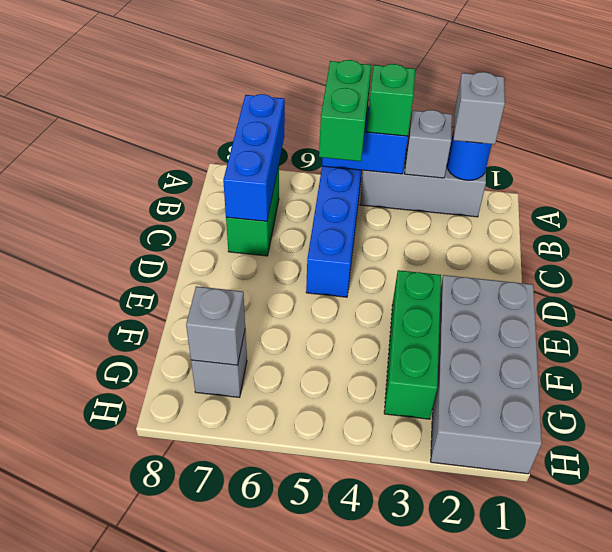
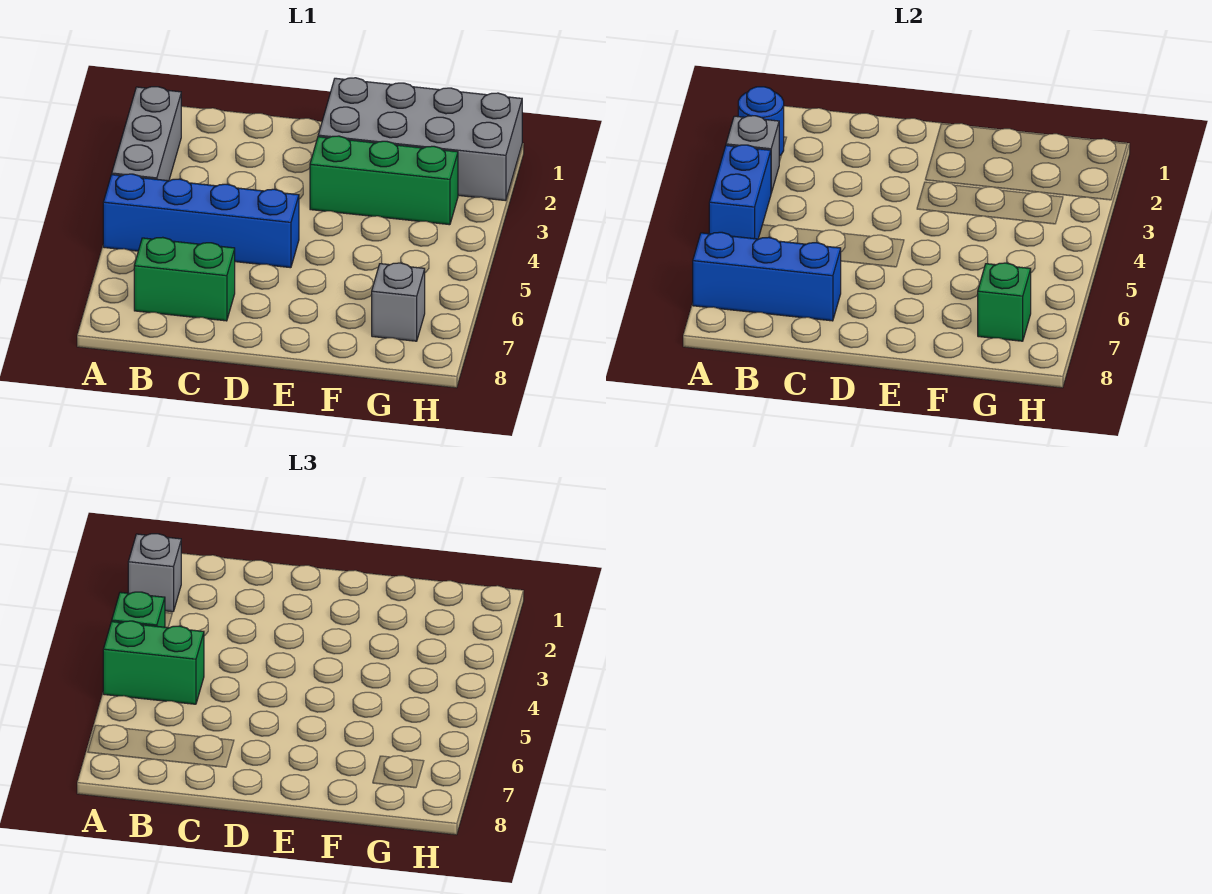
grey 1x1 brick [186,286,245,365] -> green 1x1 brick [978,263,1031,341]

